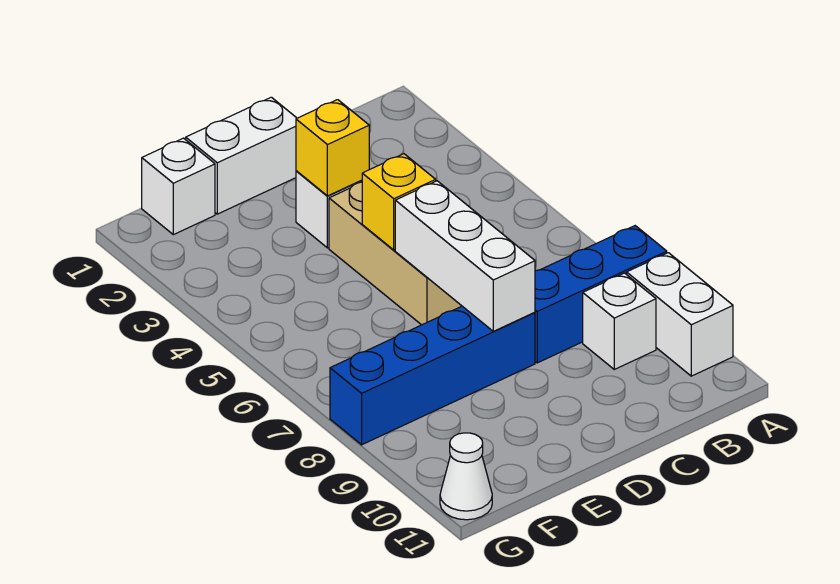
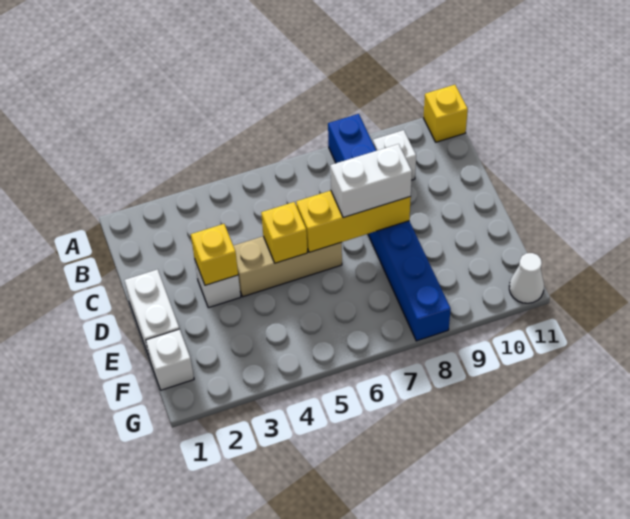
white 1x2 brick [627,253,733,376] -> white 1x2 brick moved to [330,144,412,218]
none -> yellow 1x1 brick [423,85,468,142]
white 1x3 brick [395,181,535,331] -> yellow 1x3 brick [296,191,411,252]

